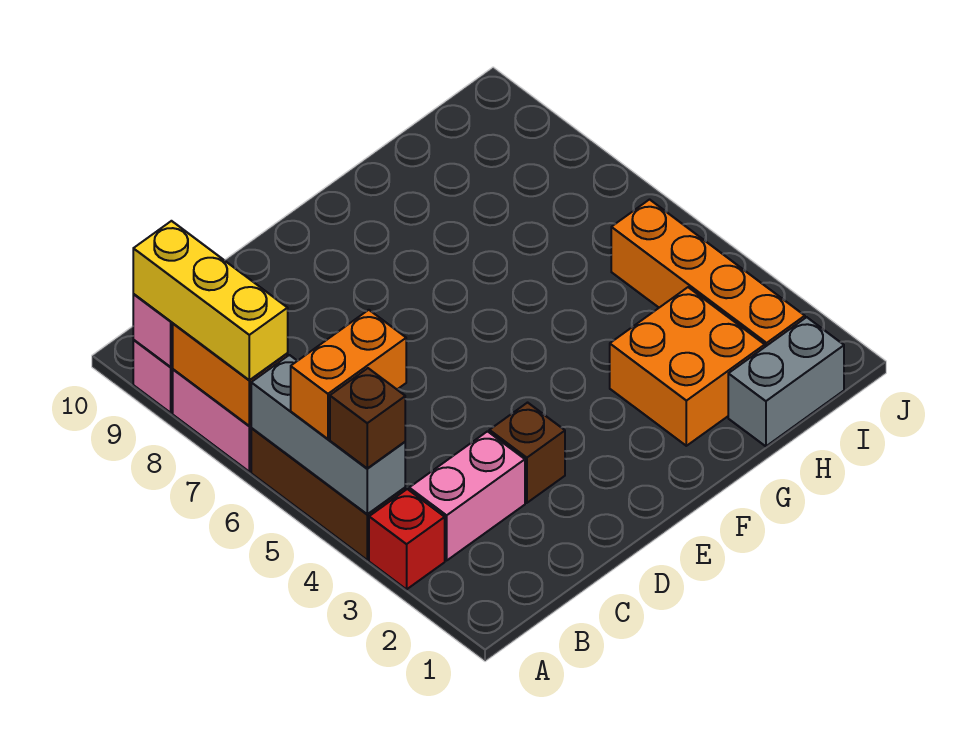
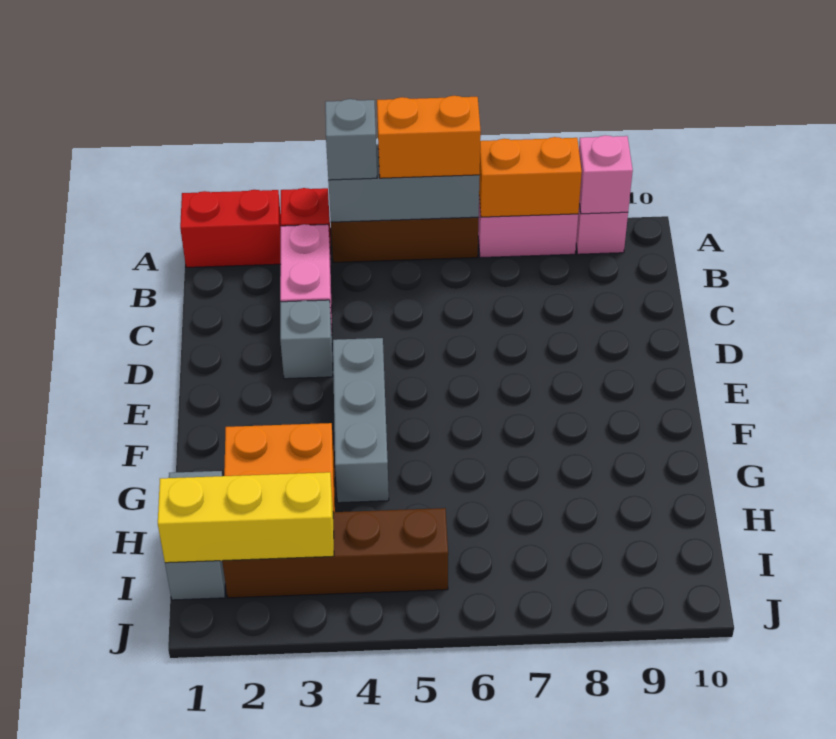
none -> red 1x2 brick [180,190,281,267]
brown 1x1 brick [330,368,405,469] -> grey 1x1 brick [325,99,377,180]
orange 1x2 brick [291,310,406,439] -> orange 1x2 brick turned to [377,96,481,178]
yellow 1x3 brick [133,221,288,380] -> yellow 1x3 brick moved to [158,472,334,563]
brown 1x1 brick [489,403,565,503] -> grey 1x1 brick [280,300,333,379]
none -> grey 1x3 brick [333,338,389,503]
orange 1x4 brick [611,200,805,347] -> brown 1x4 brick [222,508,448,598]

